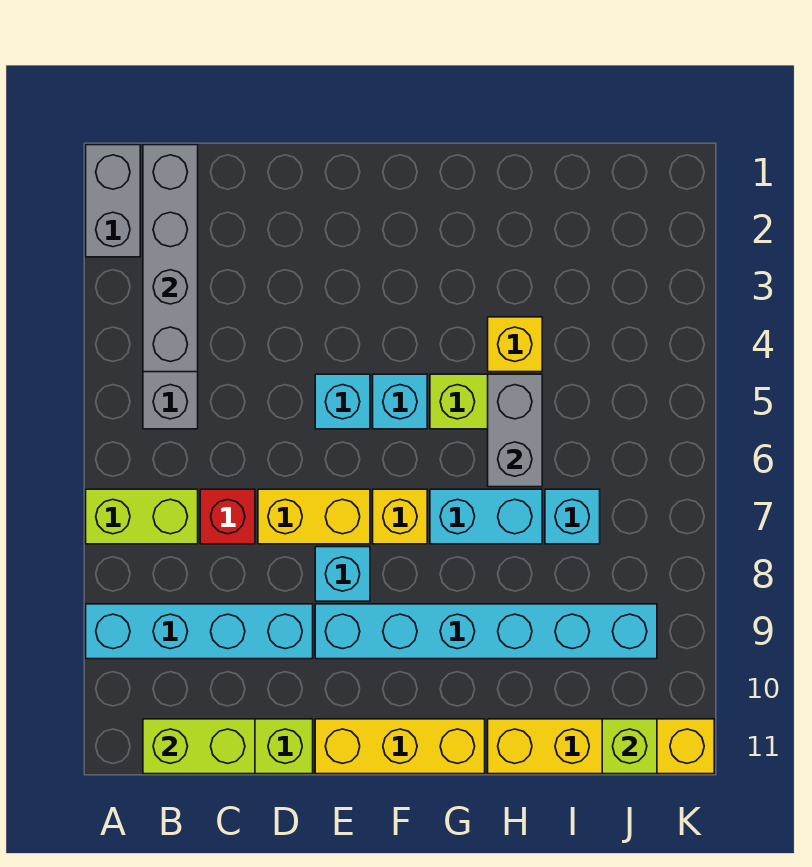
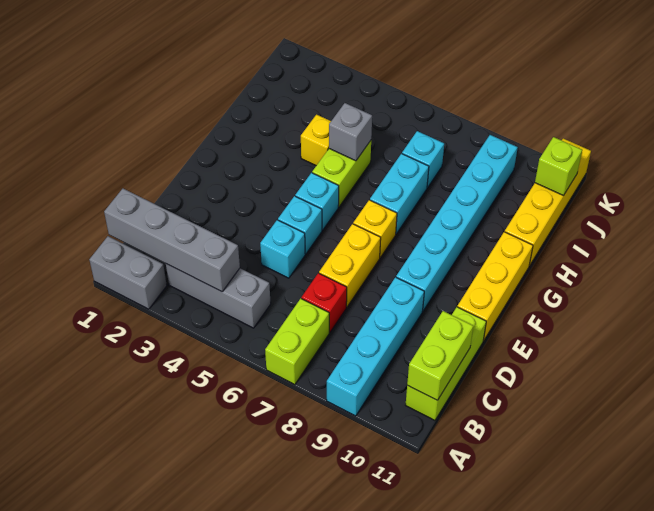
cyan 1x1 brick [315,547,370,601] -> cyan 1x1 brick moved to [260,220,305,278]
grey 1x2 brick [488,374,542,487] -> grey 1x1 brick [329,103,372,161]

